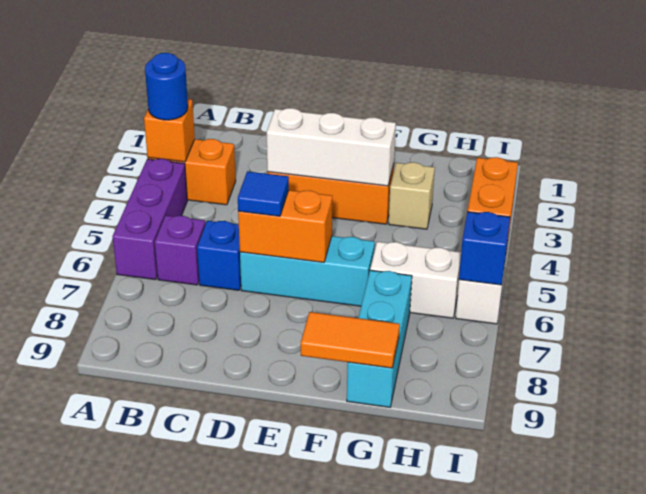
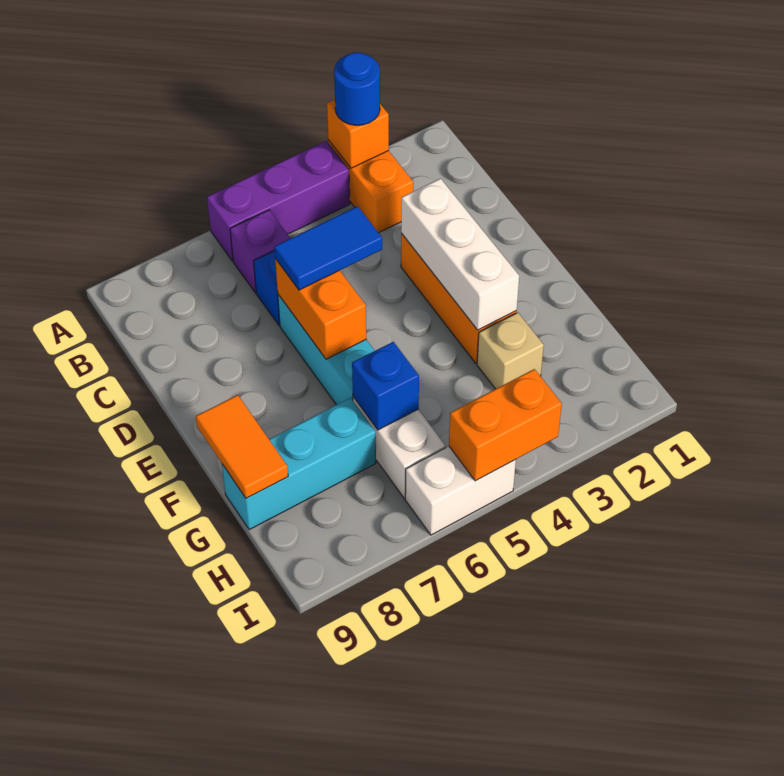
blue 1x1 tile [238,171,289,216] -> blue 1x2 tile [274,206,382,290]
blue 1x1 brick [459,212,510,285] -> blue 1x1 brick moved to [352,342,419,430]

